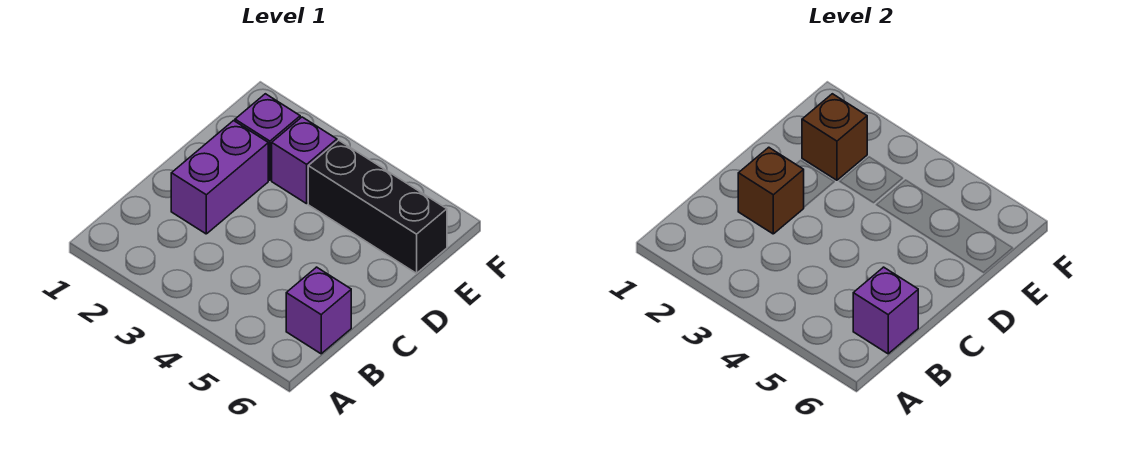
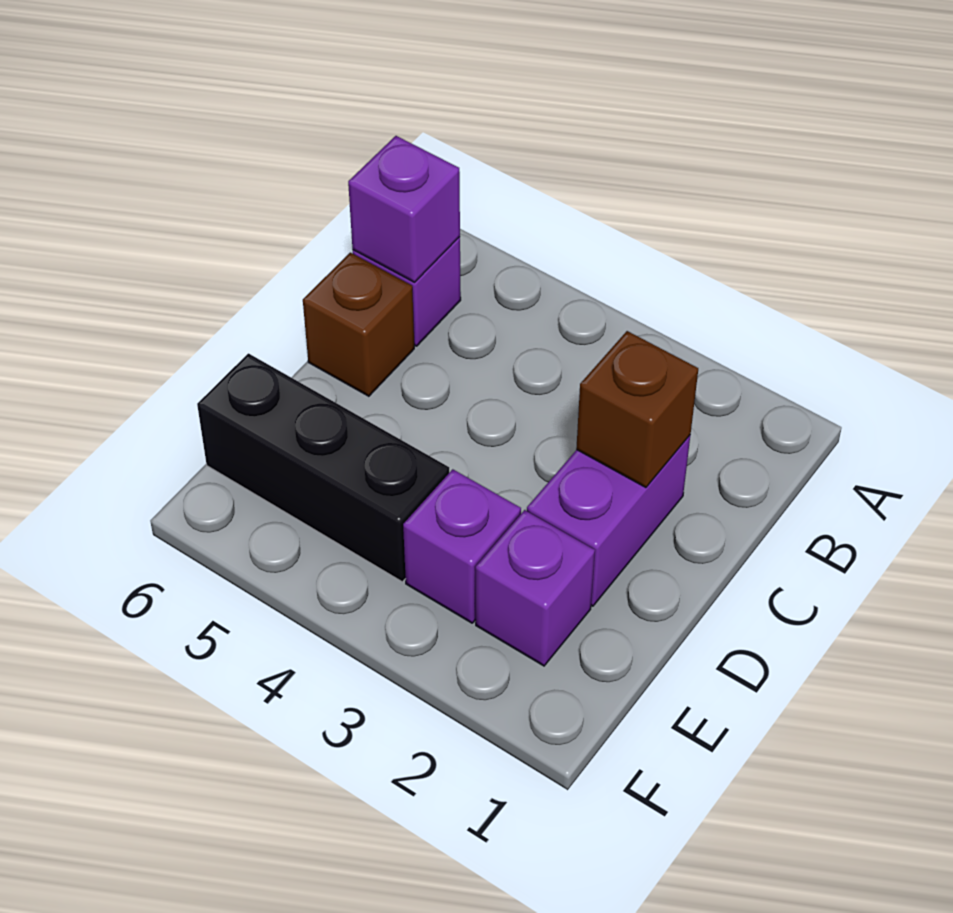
brown 1x1 brick [802,94,867,180] -> brown 1x1 brick moved to [303,253,414,396]

